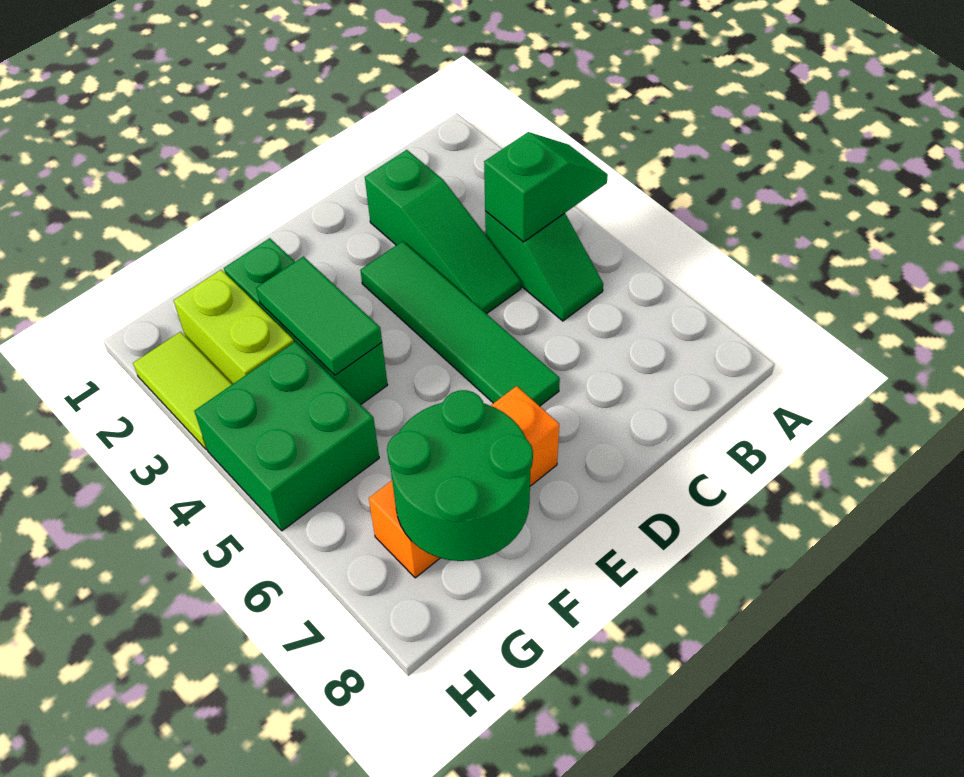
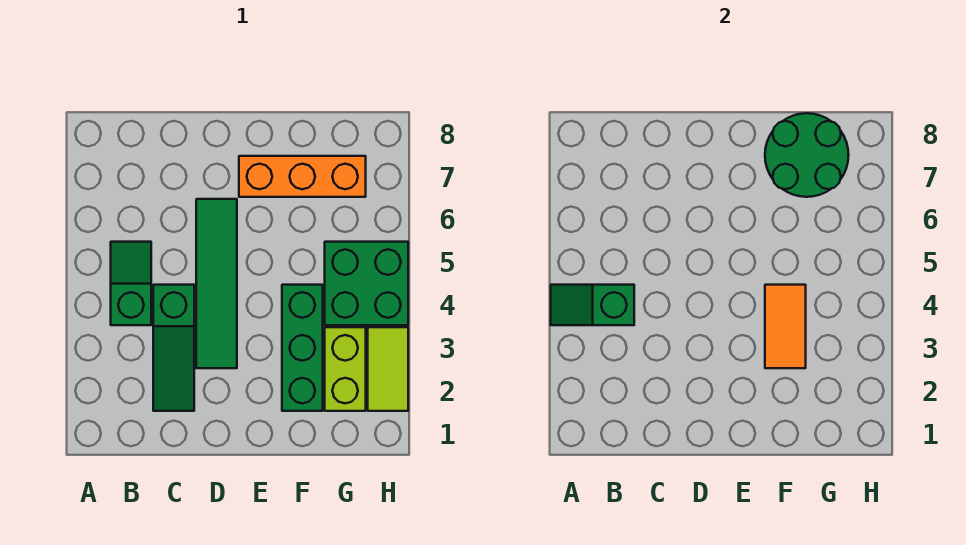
green 1x3 slope [365,150,521,314] -> green 1x3 slope turned to [153,285,194,411]
green 1x2 tile [256,257,382,375] -> orange 1x2 tile [765,285,806,368]

